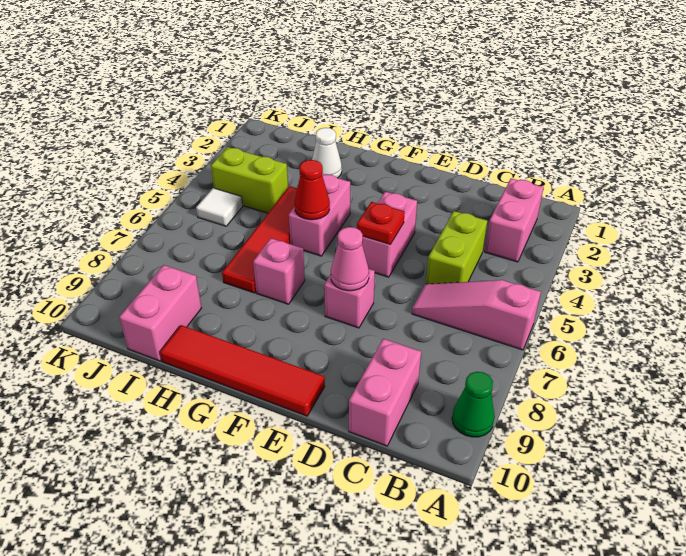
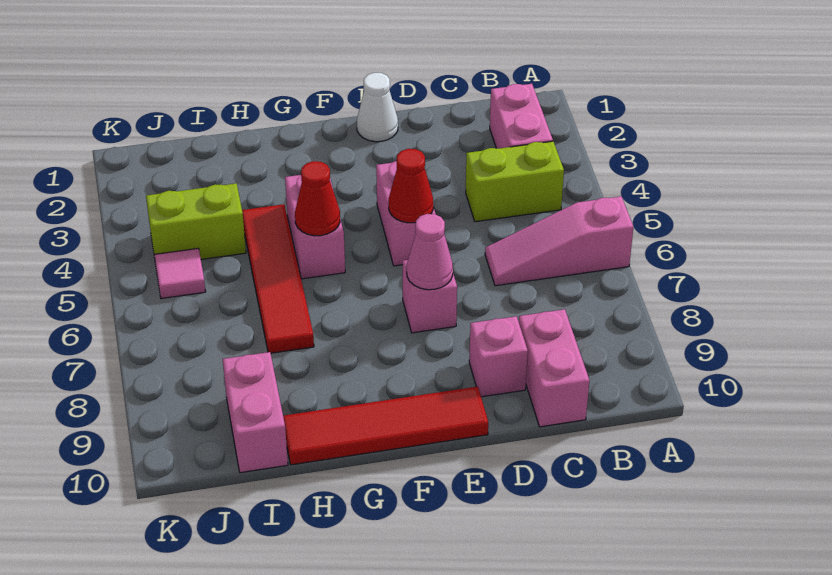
green 1x1 cone [452,372,495,437] -> none
lime 1x2 brick [426,211,487,284] -> lime 1x2 brick turned to [466,141,564,222]
red 1x1 plate [357,202,405,245] -> red 1x1 cone [389,149,433,223]
pink 1x1 brick [253,238,305,304] -> pink 1x1 brick moved to [469,316,528,397]
white 1x1 cone [312,128,342,178] -> white 1x1 cone moved to [357,73,398,142]
white 1x1 tile [196,188,243,226] -> pink 1x1 tile [154,248,206,299]

